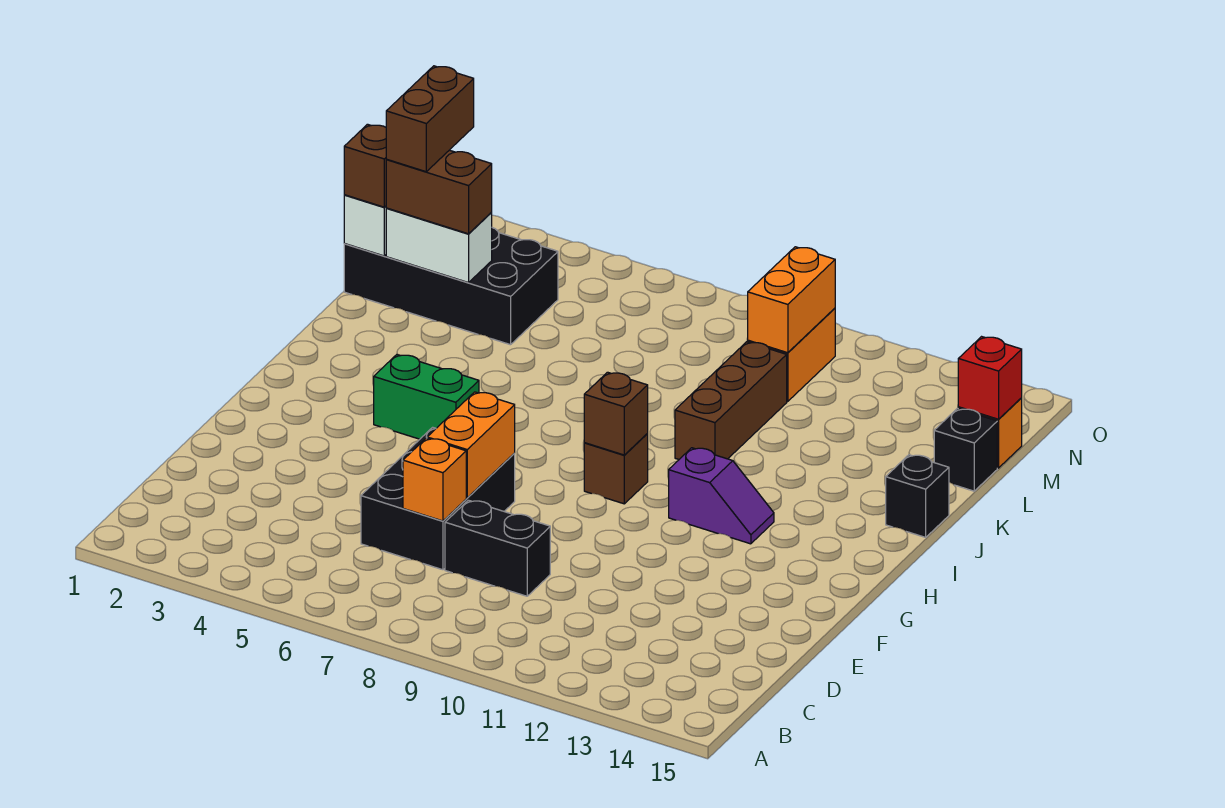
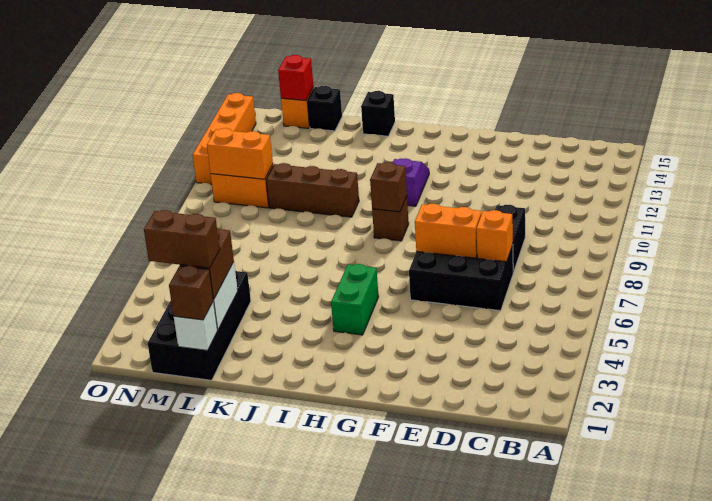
none -> orange 1x4 brick [193,93,256,184]

